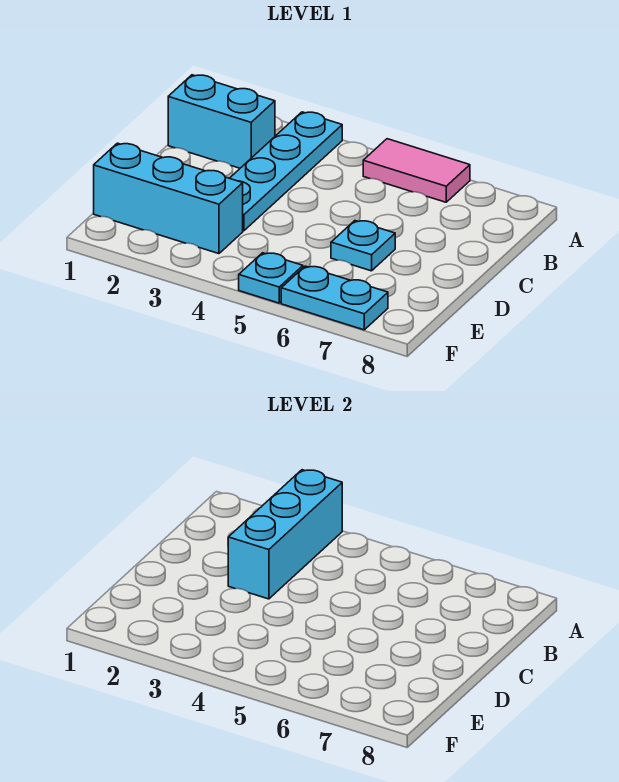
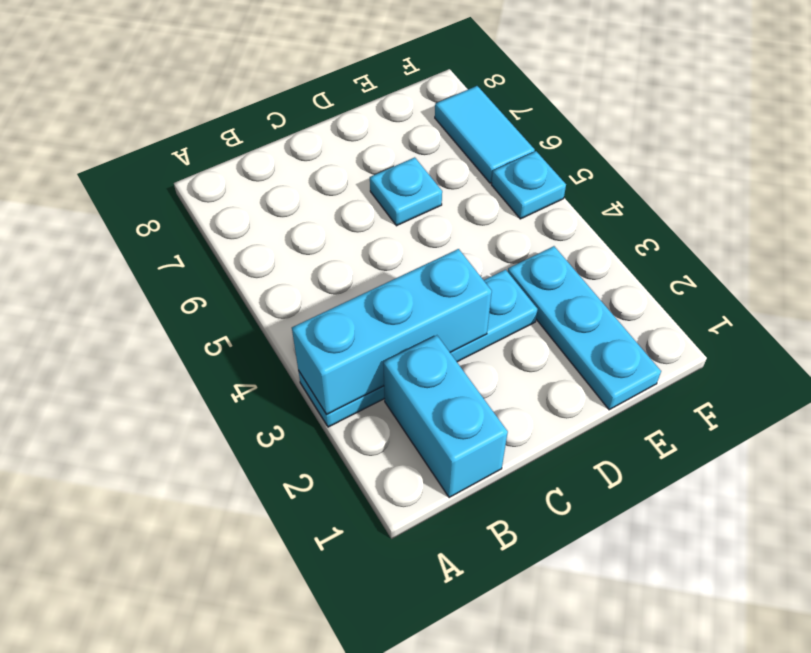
pink 1x2 tile [363,139,470,202] -> none
cyan 1x3 brick [94,143,243,254] -> cyan 1x3 plate [508,246,661,410]
cyan 1x2 plate [281,266,388,330] -> cyan 1x2 tile [435,86,535,183]

